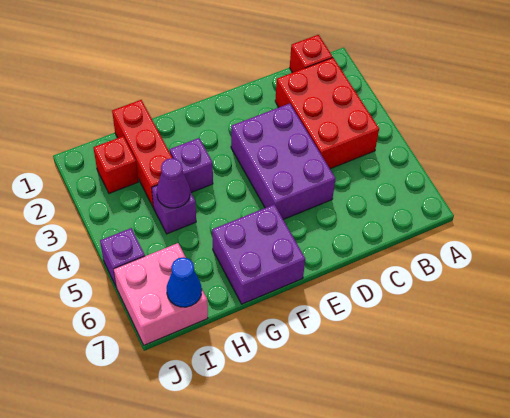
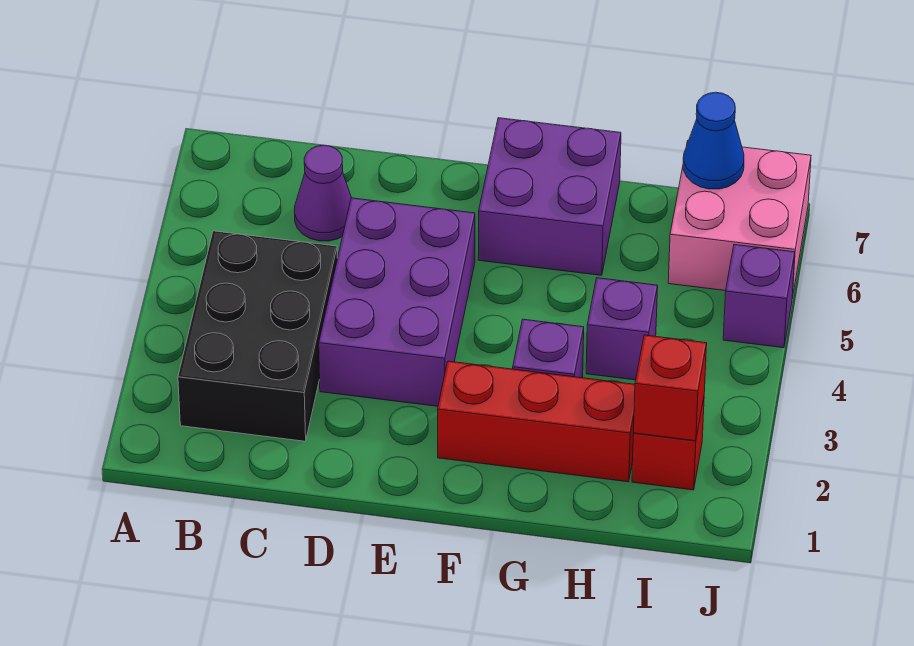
red 1x1 brick [290,35,333,73] -> red 1x1 brick moved to [634,335,707,441]
red 2x3 brick [275,58,379,169] -> black 2x3 brick [178,231,337,441]
red 1x3 brick [112,100,172,207] -> red 1x3 brick turned to [438,361,635,482]
purple 1x1 cone [157,158,190,208] -> purple 1x1 cone moved to [295,145,351,241]

